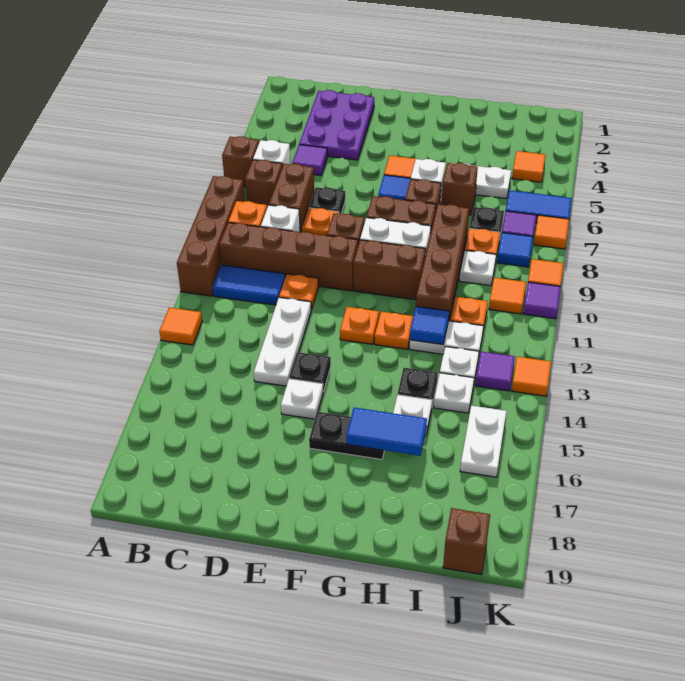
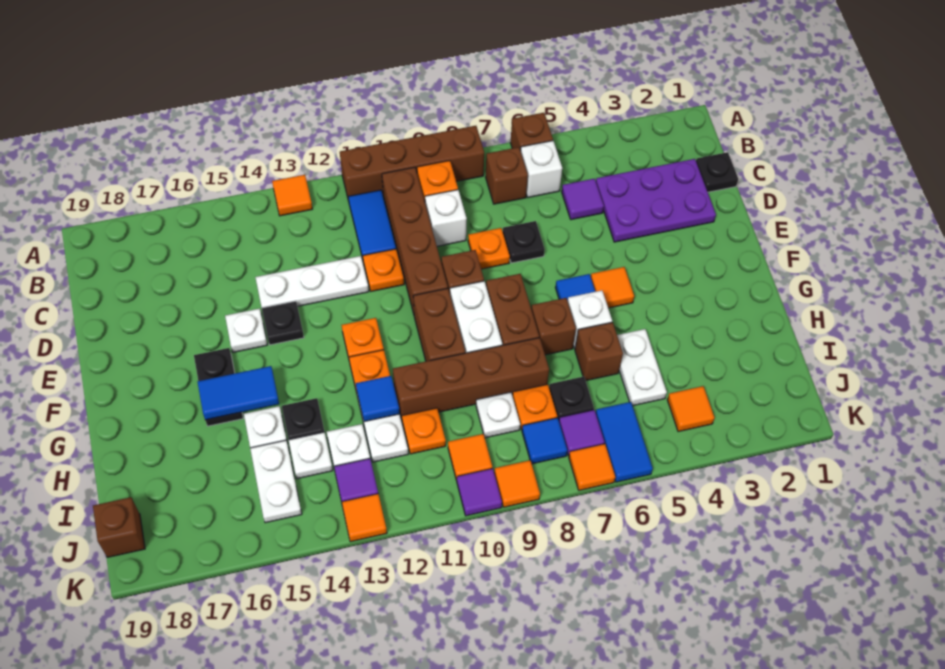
none -> black 1x1 plate [696,152,738,192]
brown 1x2 brick [269,164,314,232] -> none
blue 1x2 tile [346,408,427,456] -> blue 1x2 tile turned to [198,366,279,420]
white 1x2 plate [460,406,507,477] -> white 1x2 plate turned to [250,440,302,523]

